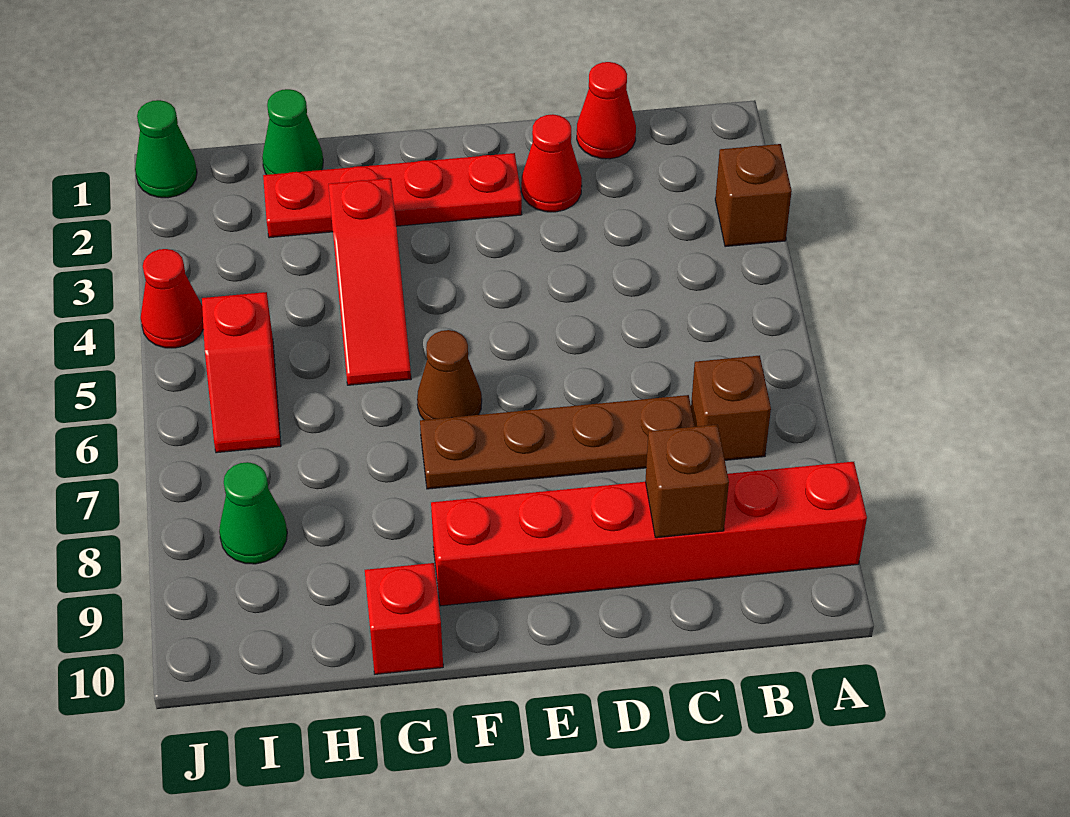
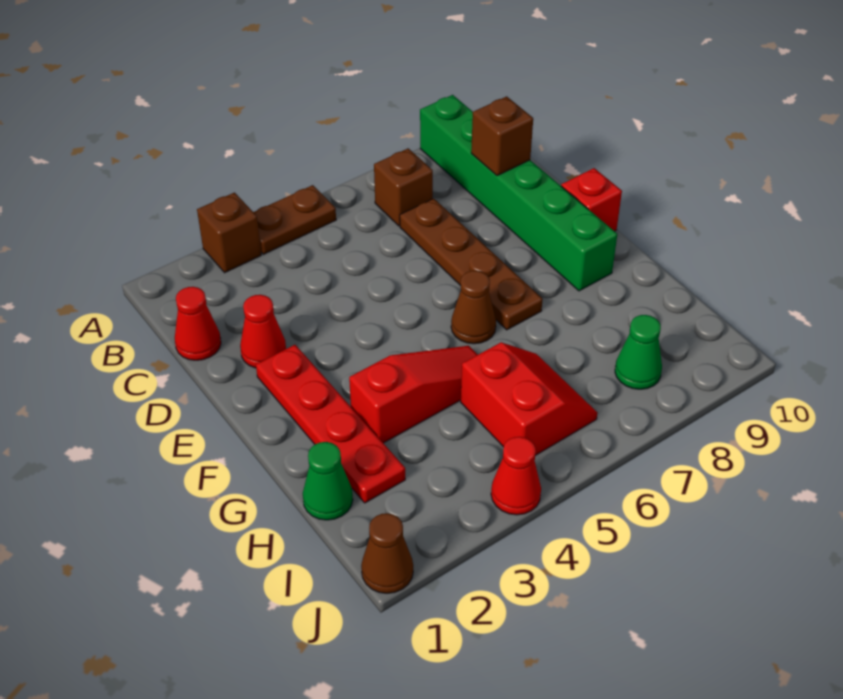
none -> brown 1x2 plate [254,185,336,254]
red 1x6 brick [431,462,867,606] -> green 1x6 brick [420,95,617,291]
red 1x1 brick [365,563,443,674] -> red 1x1 brick moved to [561,168,622,231]
red 1x2 slope [202,292,281,453] -> red 2x2 slope [461,343,597,456]
green 1x1 cone [135,100,197,198] -> brown 1x1 cone [361,513,413,593]

